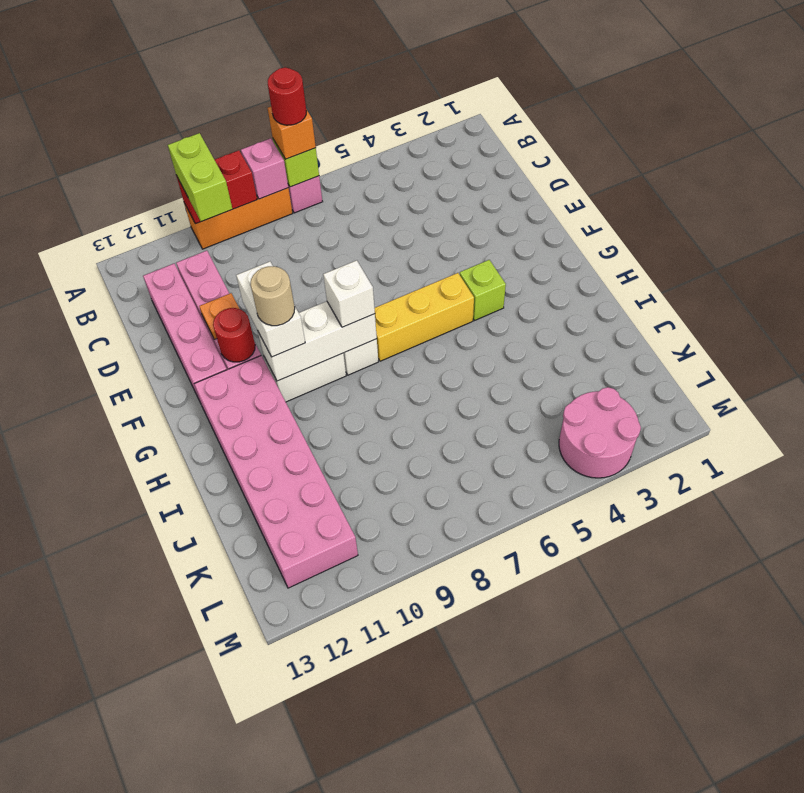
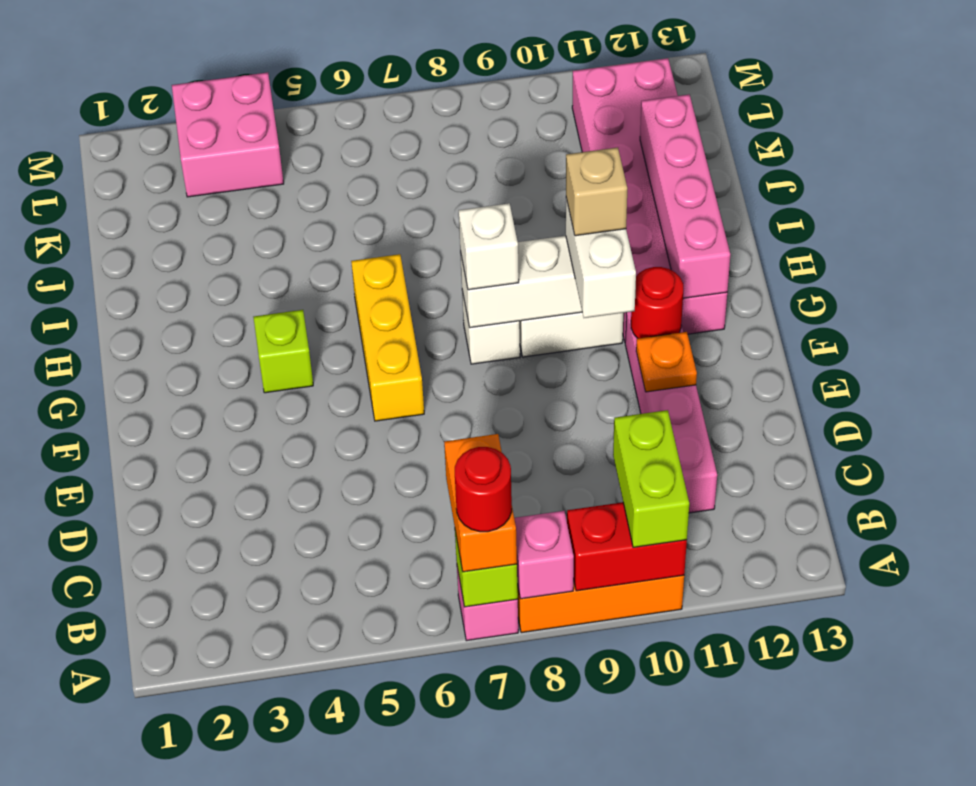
orange 1x1 brick [268,107,316,159] -> orange 1x2 brick [444,434,517,572]
pink 1x4 brick [143,264,227,401] -> pink 1x4 brick moved to [640,94,730,298]
yellow 1x3 brick [374,273,474,361] -> yellow 1x3 brick turned to [351,254,424,421]
tan 1x1 round brick [251,266,295,326] -> tan 1x1 brick [566,148,627,236]
pink 2x2 round brick [559,387,641,478] -> pink 2x2 brick [172,72,284,197]

